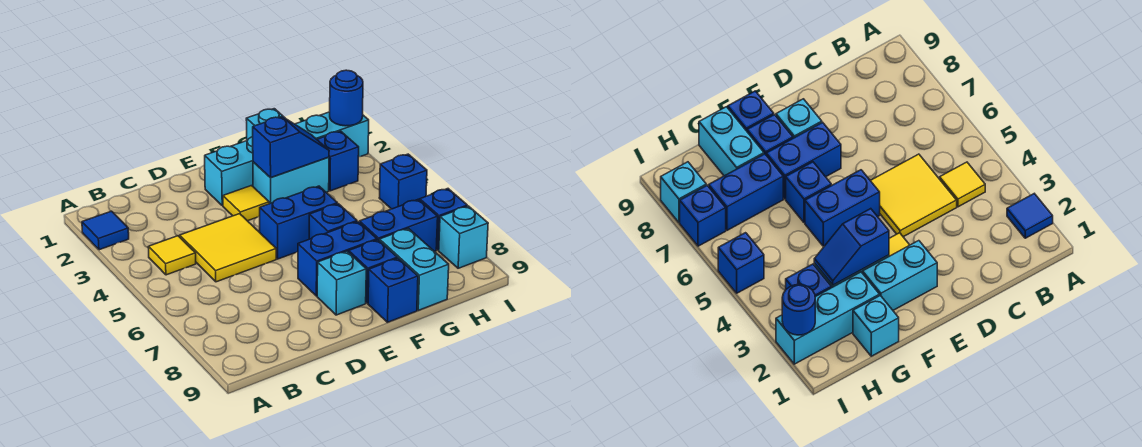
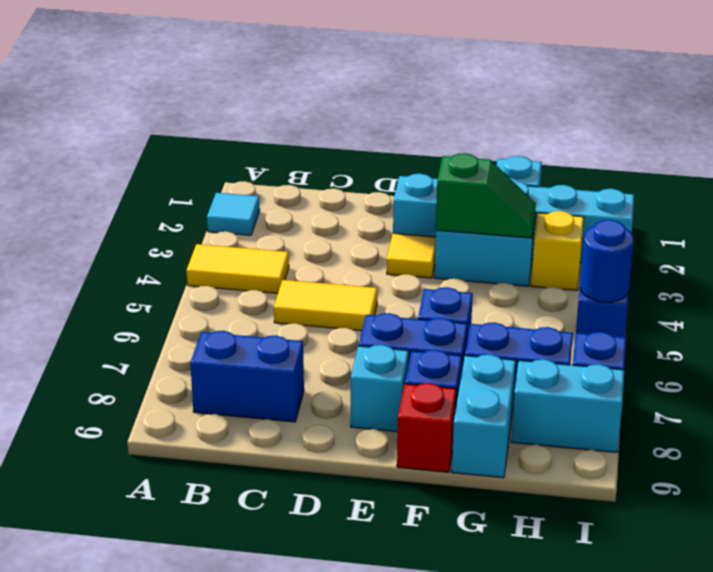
blue 1x1 tile [82,211,129,250] -> cyan 1x1 tile [207,193,260,235]
yellow 1x1 tile [148,236,196,275] -> yellow 1x2 tile [186,244,289,293]
yellow 2x2 tile [180,214,276,282] -> yellow 1x2 tile [274,280,377,331]
blue 1x2 brick [260,186,337,259] -> blue 1x2 brick moved to [190,331,304,422]
blue 1x2 slope [253,117,329,178] -> green 1x2 slope [436,153,536,238]
blue 1x1 brick [368,258,418,322] -> red 1x1 brick [397,383,456,472]
blue 1x1 brick [317,131,359,191] -> yellow 1x1 brick [531,211,584,290]
blue 1x1 round brick [330,70,363,126] -> blue 1x1 round brick moved to [580,220,634,302]
cyan 1x1 brick [439,206,488,268] -> cyan 1x2 brick [511,359,624,452]

